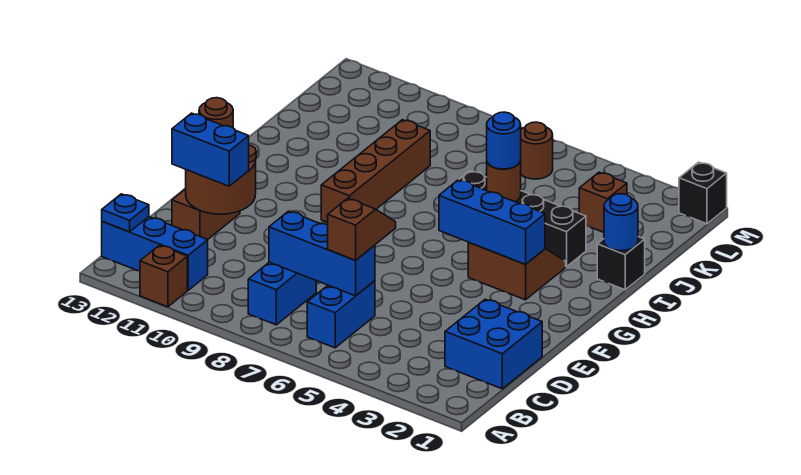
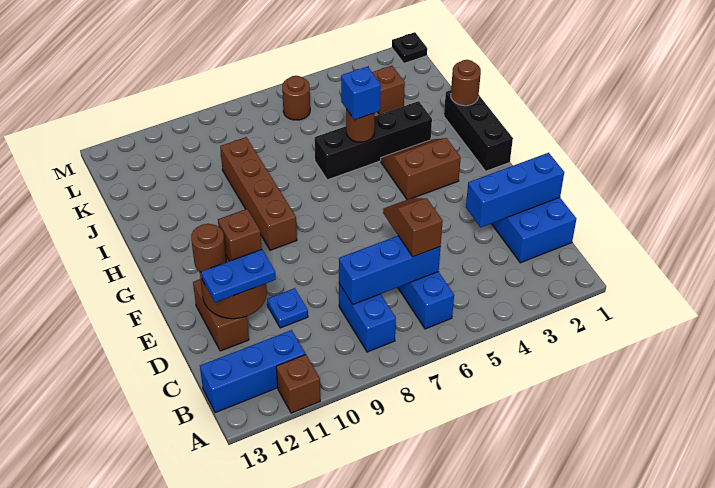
blue 1x1 plate [102,194,149,232] -> blue 1x1 plate moved to [267,288,308,328]
blue 1x2 brick [172,113,249,186] -> blue 1x2 plate [201,249,276,302]
none -> brown 1x1 brick [218,209,262,261]
blue 1x3 brick [439,180,545,264] -> blue 1x3 brick moved to [466,153,564,227]
black 1x1 brick [597,237,645,290] -> black 1x3 brick [444,90,513,171]
blue 1x1 round brick [604,194,638,251] -> brown 1x1 round brick [451,60,481,106]
blue 1x1 round brick [487,112,521,169] -> blue 1x1 brick [341,66,381,120]
black 1x1 brick [679,162,727,224] -> black 1x1 plate [392,32,427,63]

